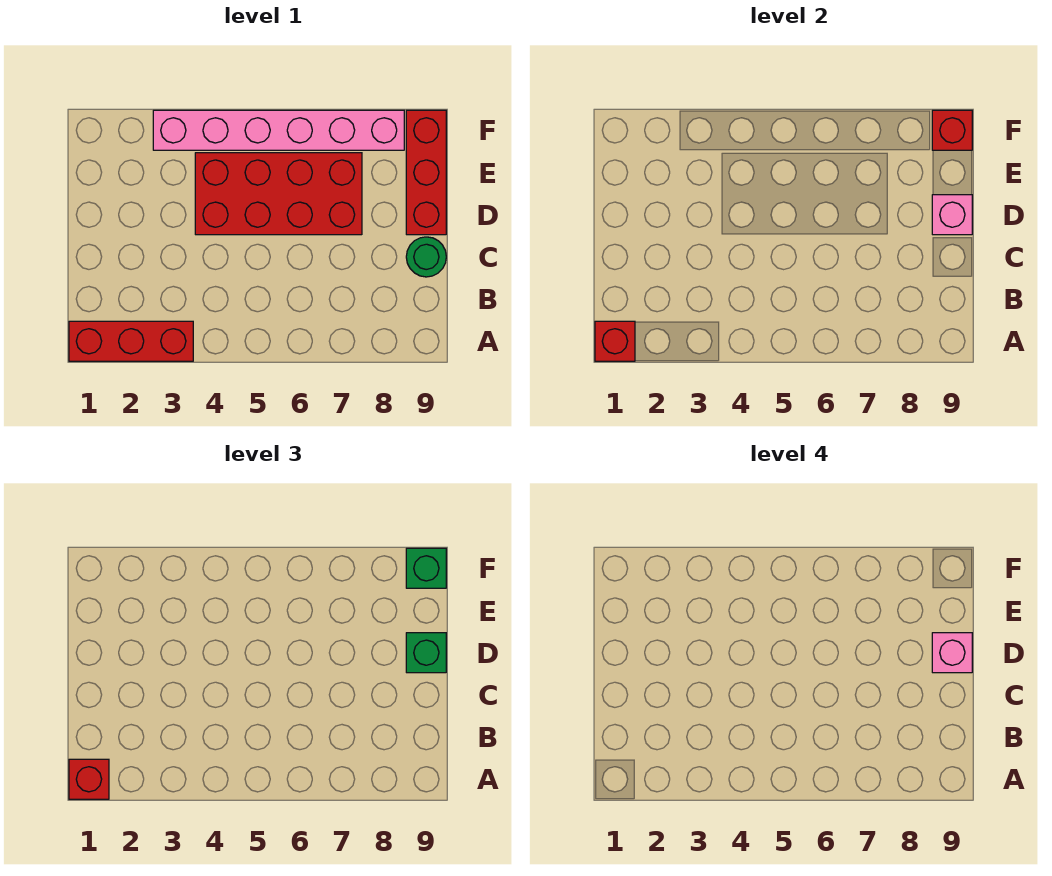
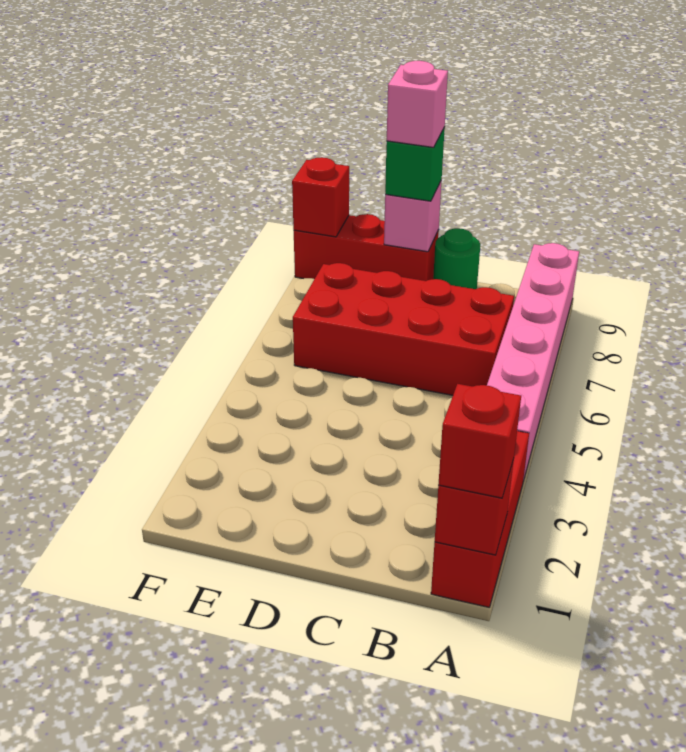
red 2x4 brick [195,153,362,235] -> red 2x4 brick turned to [293,263,514,395]
pink 1x6 brick [153,110,404,150] -> pink 1x6 brick moved to [487,243,579,480]
green 1x1 brick [406,548,446,588] -> none

